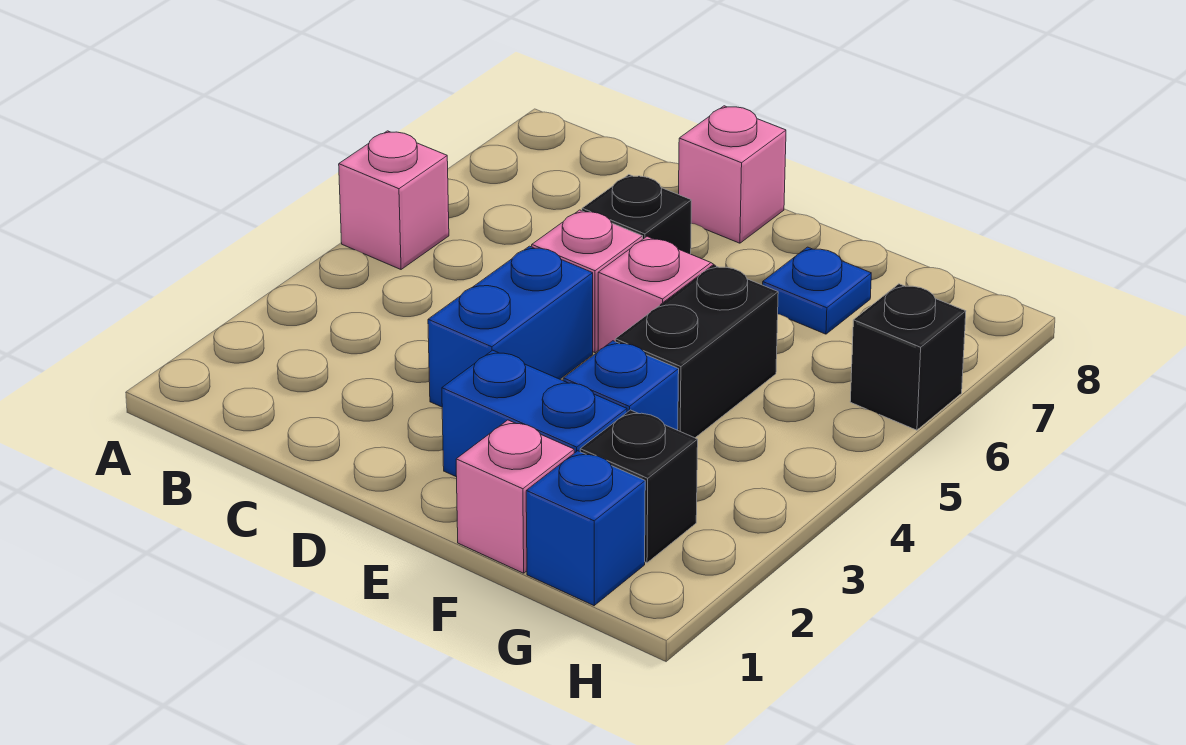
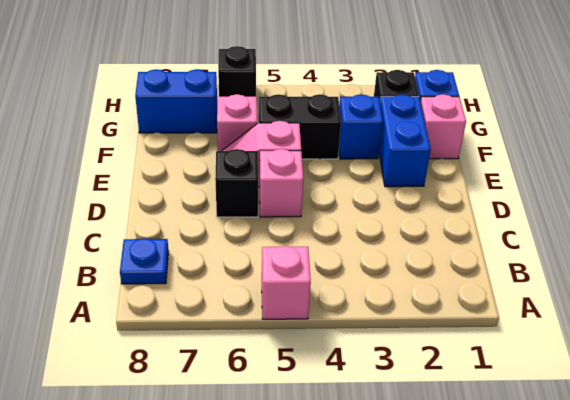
blue 1x2 brick [428,246,593,407] -> blue 1x2 brick moved to [135,69,217,133]
pink 1x1 brick [679,106,786,243] -> pink 1x1 brick moved to [217,94,257,151]
blue 1x1 plate [763,247,871,334] -> blue 1x1 plate moved to [120,238,168,284]

